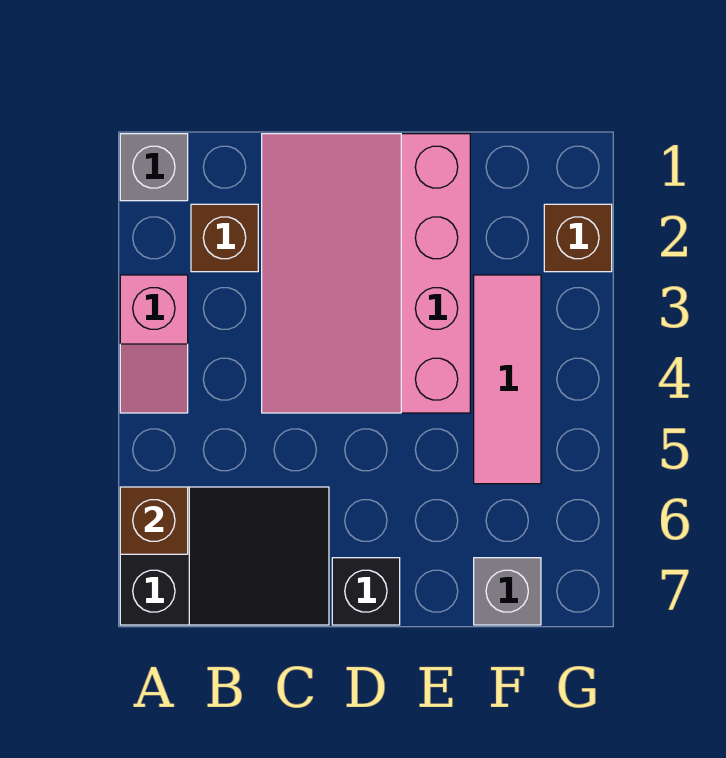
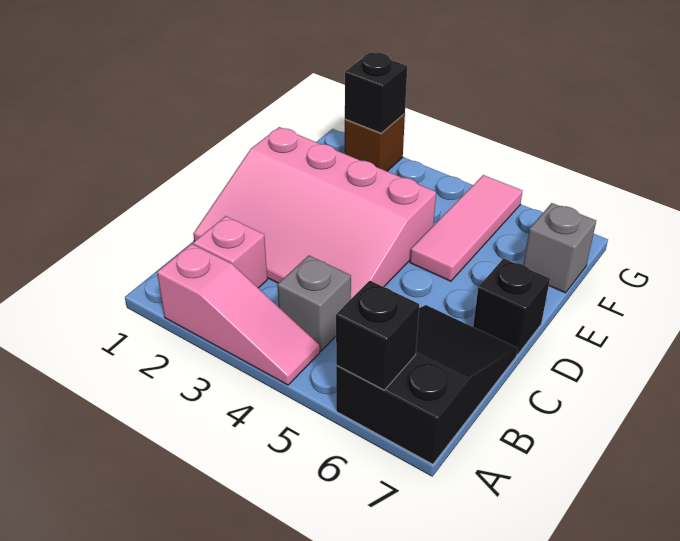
grey 1x1 brick [120,134,188,201] -> grey 1x1 brick moved to [277,256,351,351]
pink 1x2 slope [120,275,188,413] -> pink 1x3 slope [157,244,320,385]
brown 1x1 brick [120,487,188,554] -> black 1x1 brick [336,281,419,390]
brown 1x1 brick [191,204,258,272] -> pink 1x1 brick [193,216,267,288]
pink 1x3 tile [474,275,541,484] -> pink 1x3 tile turned to [410,175,522,281]
none -> black 1x1 brick [345,53,407,133]

